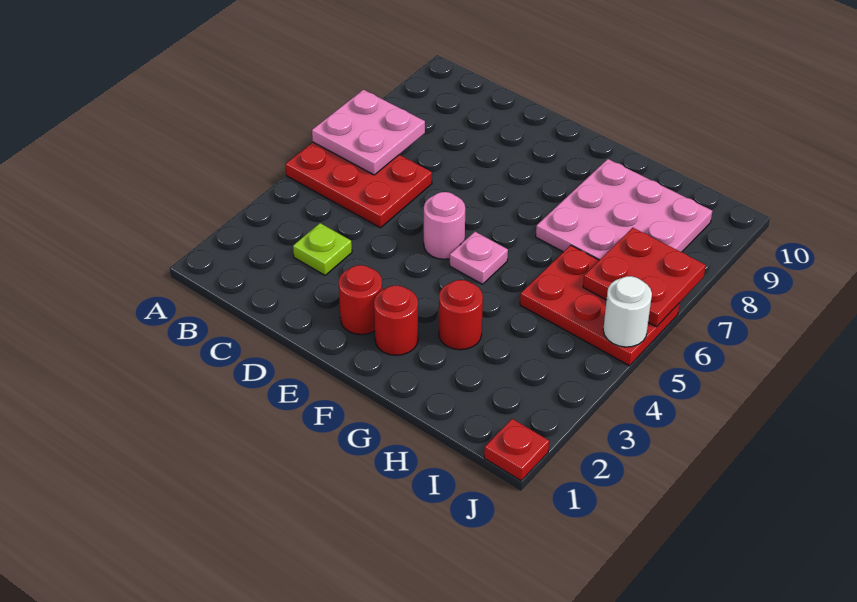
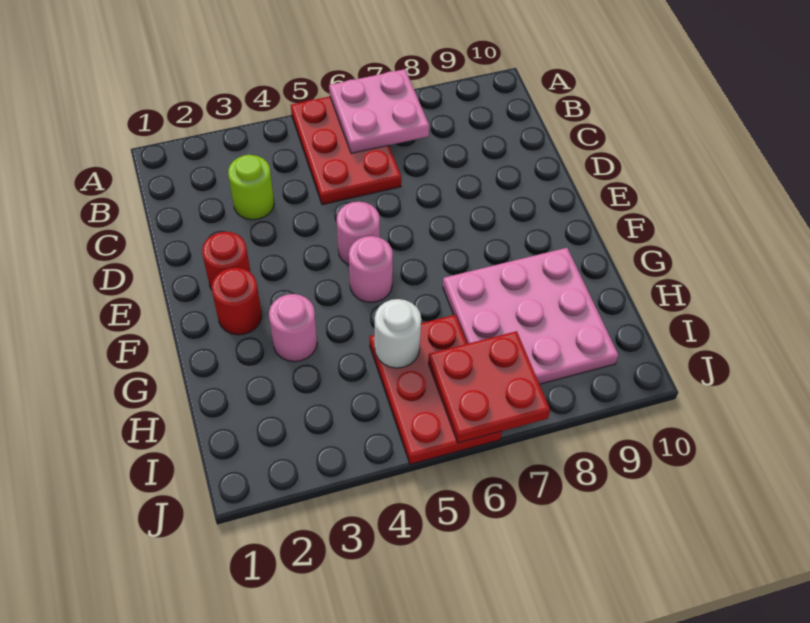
lime 1x1 plate [293,223,352,275] -> lime 1x1 round brick [228,155,274,220]
pink 1x1 plate [450,232,508,284] -> pink 1x1 round brick [349,236,393,302]
red 1x1 round brick [439,280,483,350] -> pink 1x1 round brick [269,294,317,362]
red 1x1 plate [484,419,549,481] -> none
white 1x1 round brick [603,276,652,347] -> white 1x1 round brick moved to [375,299,421,368]

